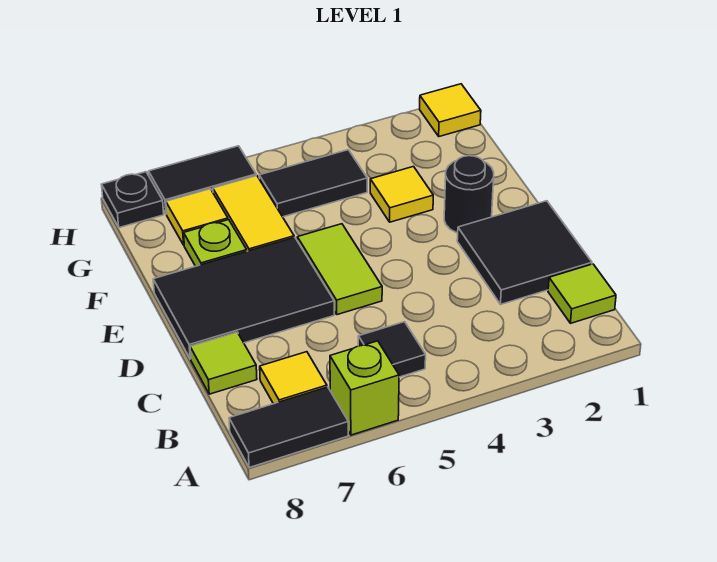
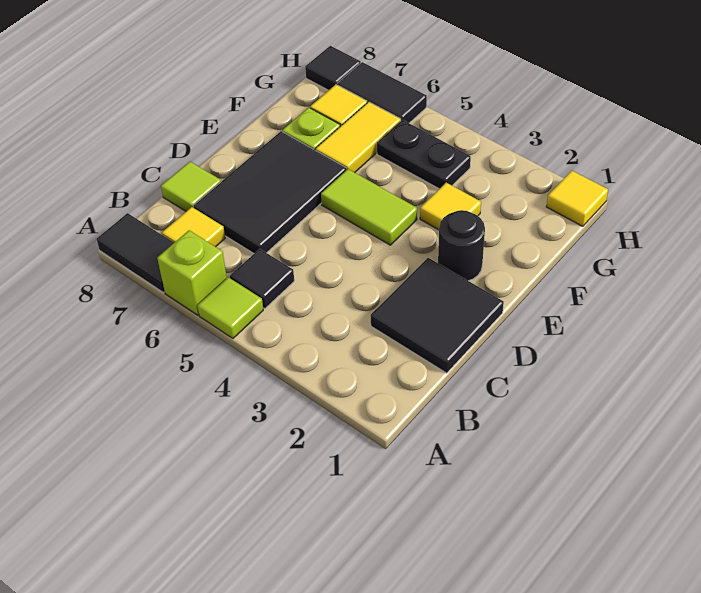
lime 1x1 tile [548,264,616,323] -> lime 1x1 tile moved to [197,277,263,338]
lime 1x2 tile [297,224,382,315] -> lime 1x2 tile turned to [321,169,417,245]
black 2x3 tile [153,237,334,359] -> black 2x3 tile turned to [193,131,346,253]
black 1x2 tile [259,150,367,217] -> black 1x2 plate [377,120,471,189]
black 1x1 plate [102,172,164,228] -> black 1x1 tile [305,46,361,90]

